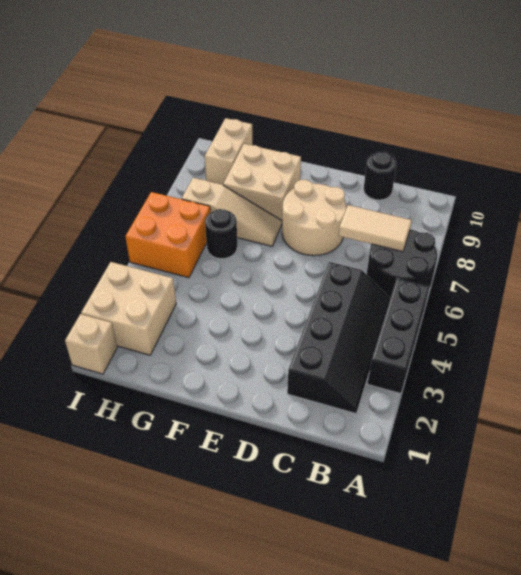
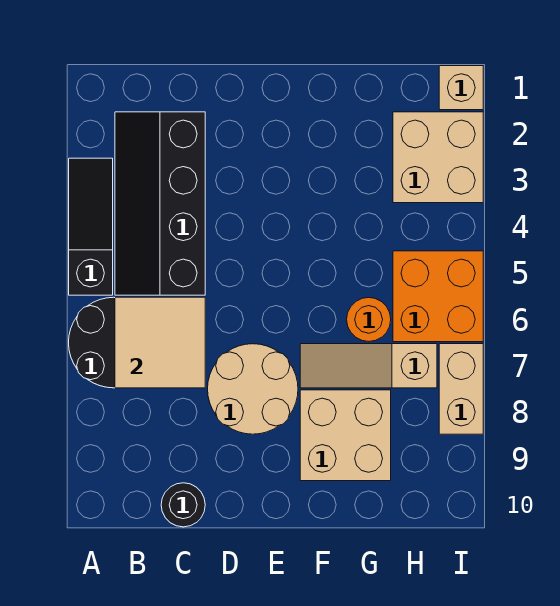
black 1x3 brick [368,279,429,394] -> black 1x3 slope [69,158,113,295]
tan 1x2 tile [339,205,412,252] -> tan 2x2 tile [115,297,205,388]
black 1x1 round brick [205,209,237,259] -> orange 1x1 round brick [347,297,391,342]
tan 1x2 brick [205,118,252,185] -> tan 1x2 brick moved to [439,344,483,434]

